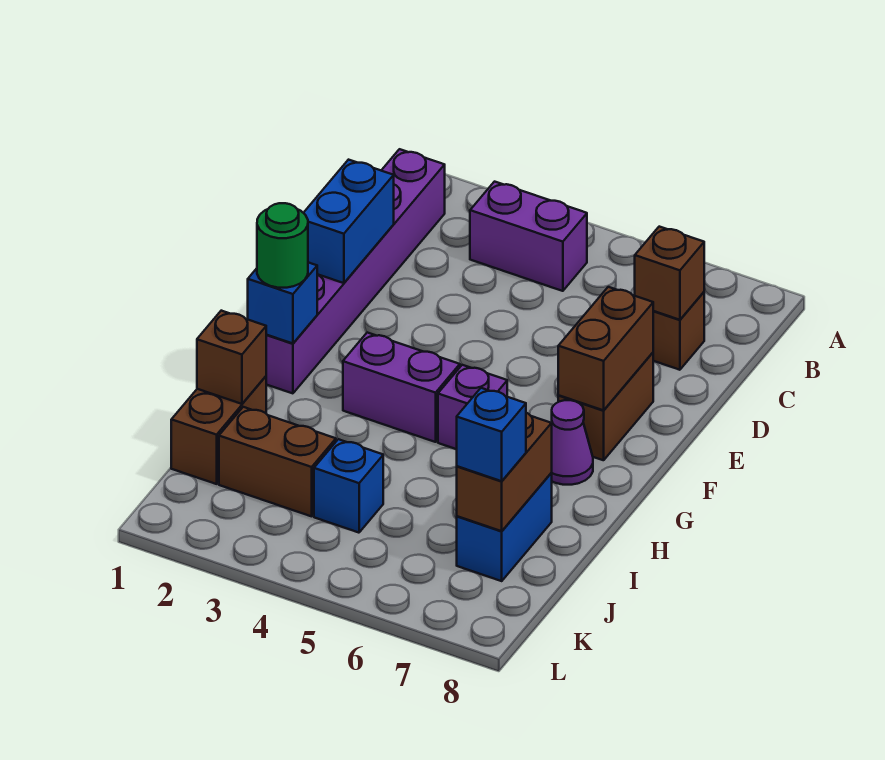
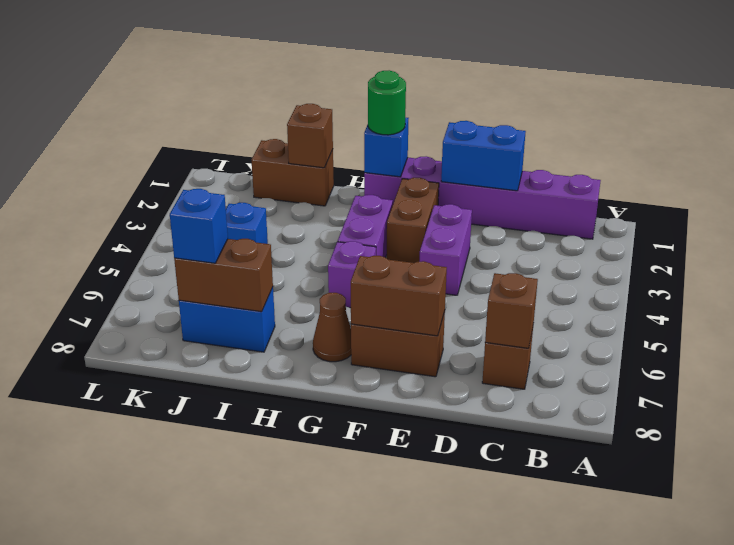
purple 1x2 brick [470,182,587,291] -> purple 1x2 brick moved to [419,204,472,295]
purple 1x1 cone [551,400,593,485] -> brown 1x1 cone [313,293,351,362]
brown 1x2 brick [219,407,336,516] -> brown 1x2 brick moved to [387,178,439,263]

